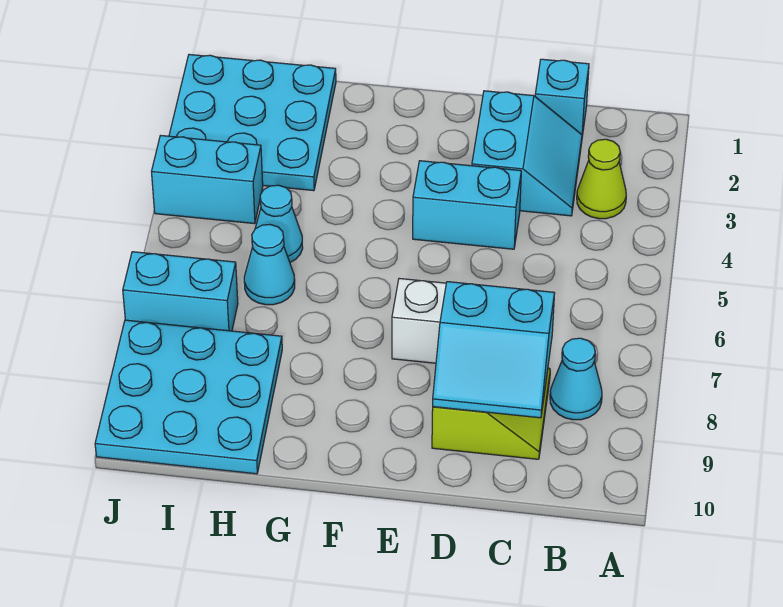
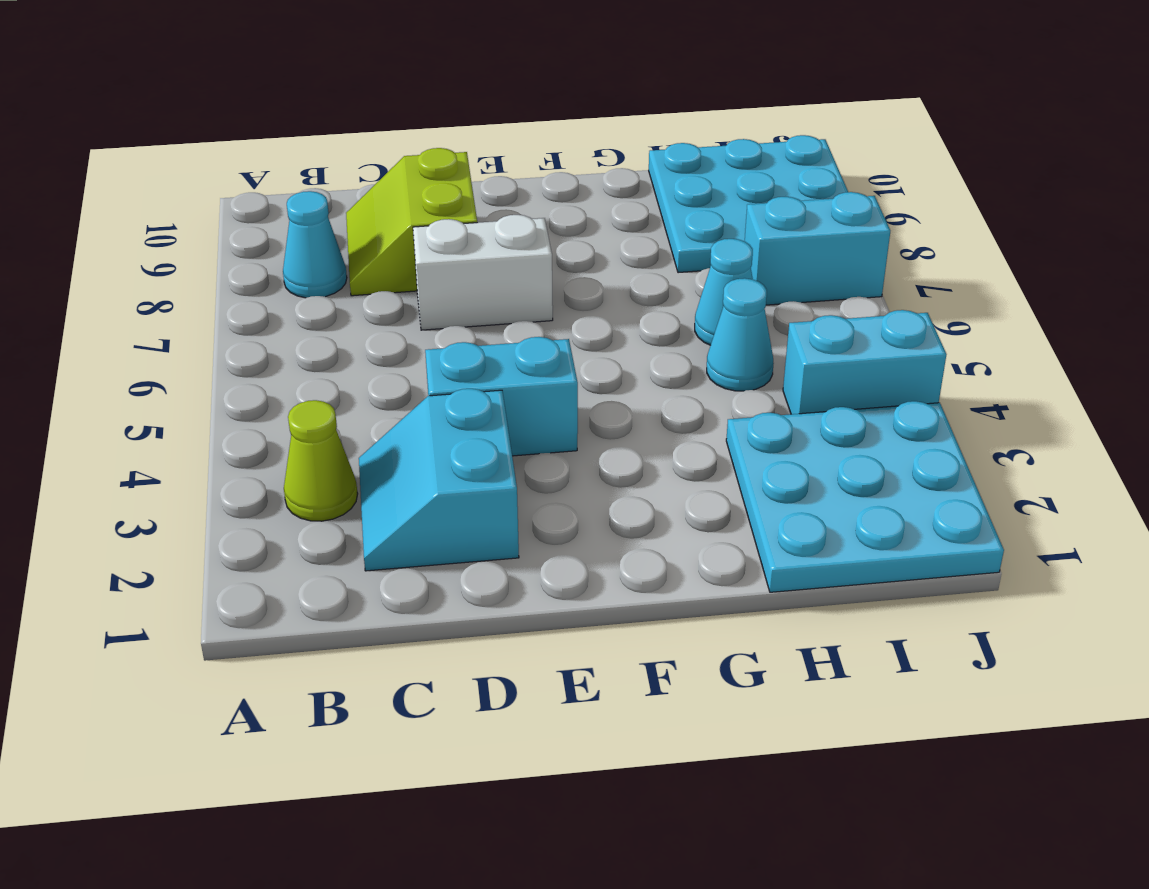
cyan 1x1 brick [535,59,589,136] -> none
cyan 2x2 slope [433,282,555,418] -> none

